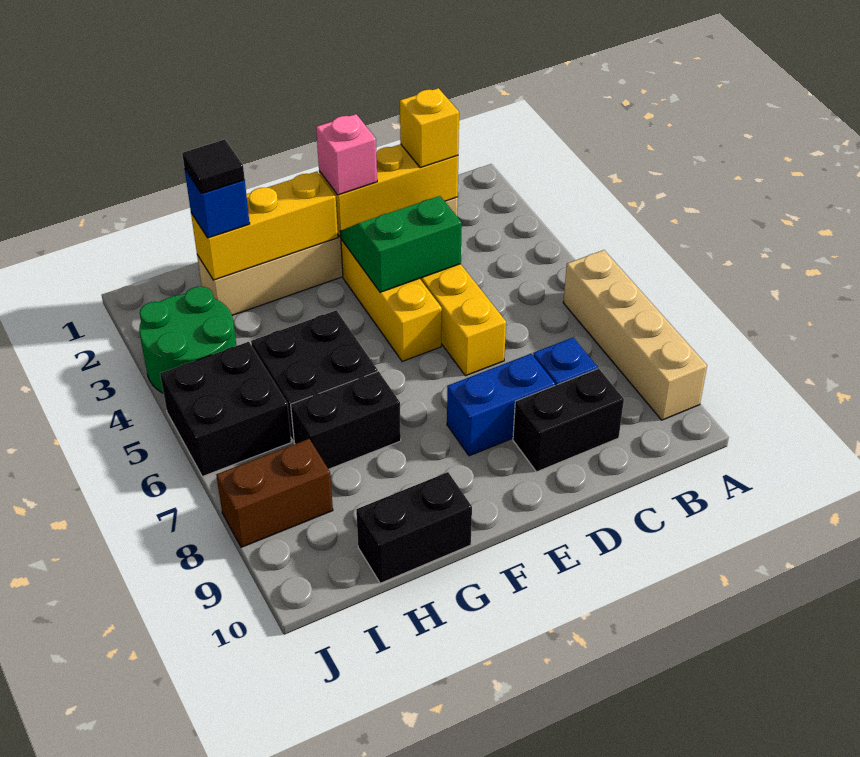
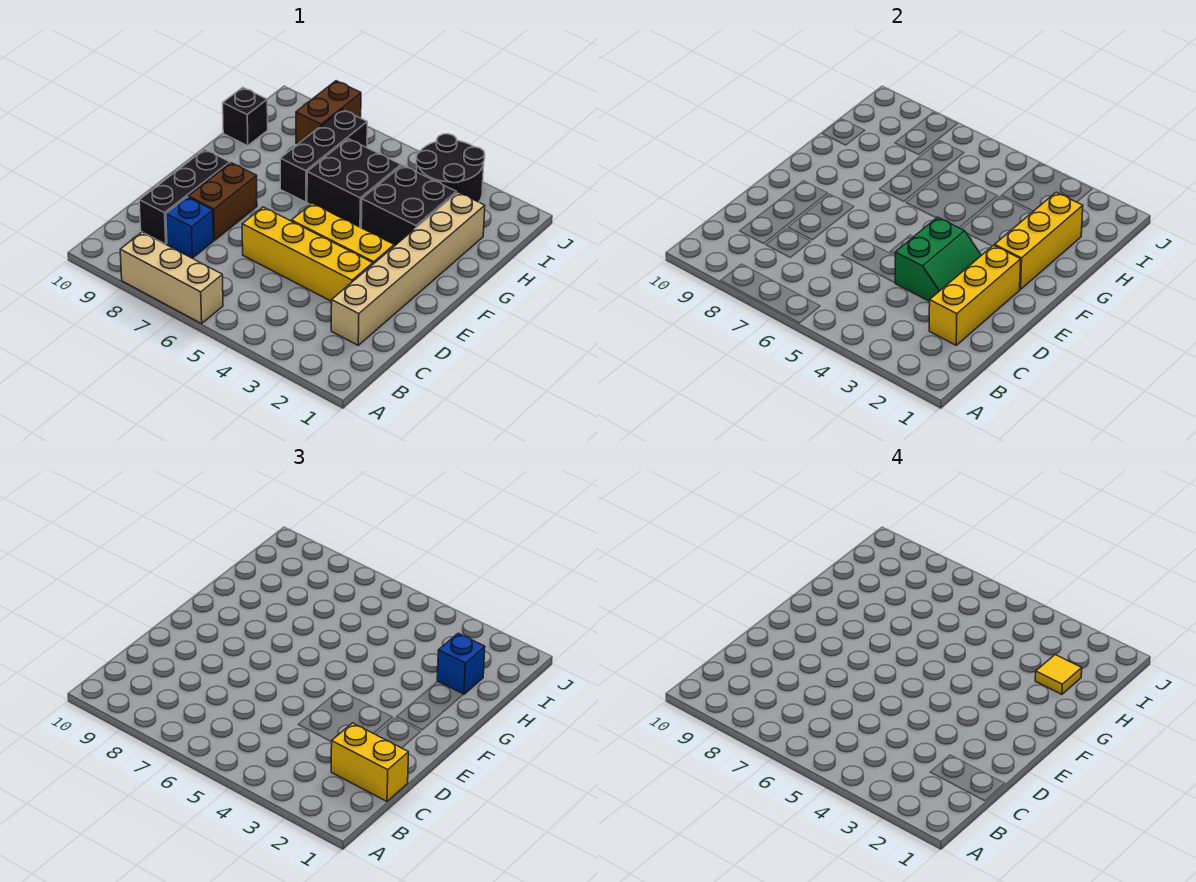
tan 1x4 brick [563,250,707,420] -> tan 1x3 brick [120,232,223,324]
yellow 1x1 brick [400,88,459,168] -> yellow 1x2 brick [331,723,409,801]
black 1x2 brick [513,368,624,472] -> black 1x3 brick [139,149,230,244]
blue 1x2 brick [447,354,555,456] -> brown 1x2 brick [188,163,257,240]
pink 1x1 brick [316,114,377,195] -> none
black 1x2 brick [291,371,401,469] -> black 1x3 brick [280,110,367,202]
black 1x2 brick [356,472,472,583] -> black 1x1 brick [223,87,268,146]
black 1x1 tile [182,140,245,194] -> yellow 1x1 tile [1035,654,1082,694]
green 2x2 round brick [139,286,236,393] -> black 2x2 round brick [416,134,485,202]
black 2x2 brick [160,342,291,476] -> black 2x2 brick moved to [361,165,457,246]

